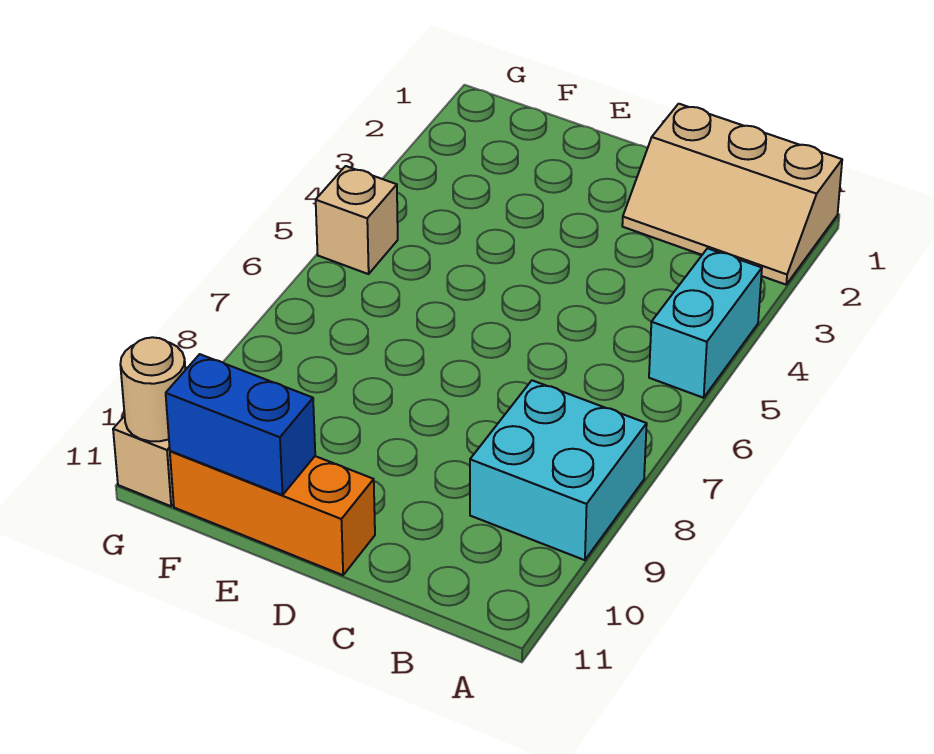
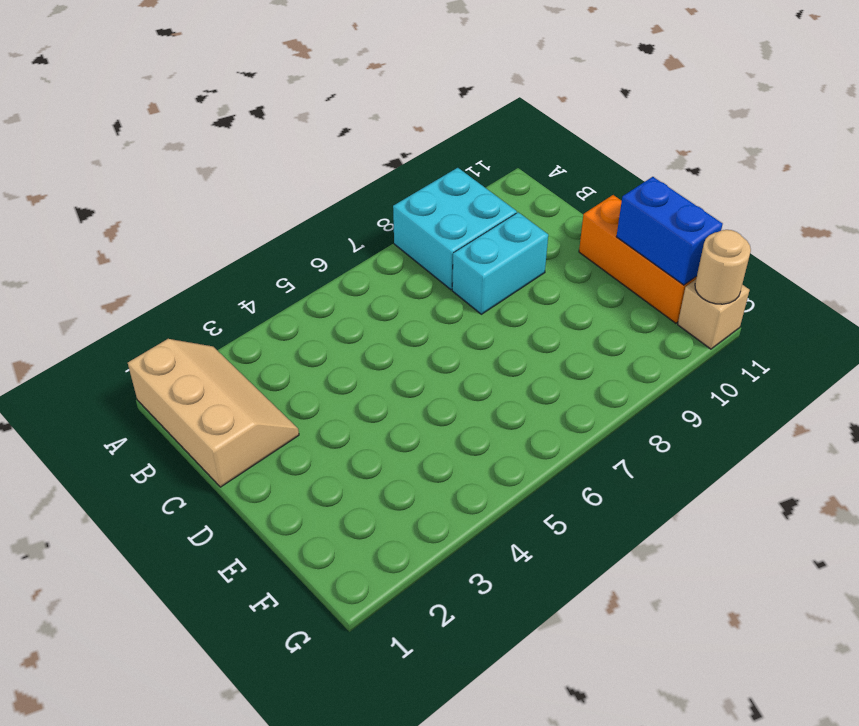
cyan 1x2 brick [649,248,762,398] -> cyan 1x2 brick moved to [452,212,548,314]
tan 1x1 brick [316,166,398,274] -> none

